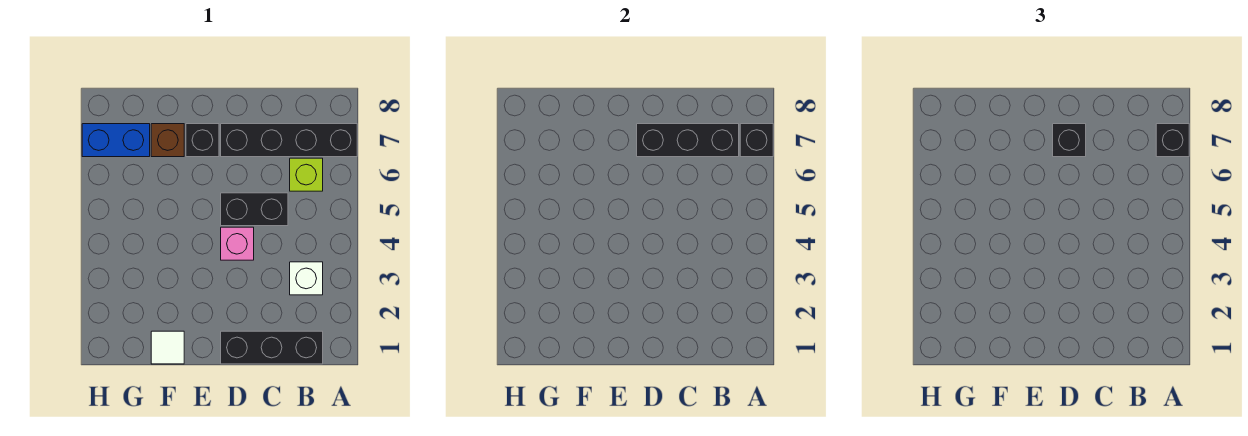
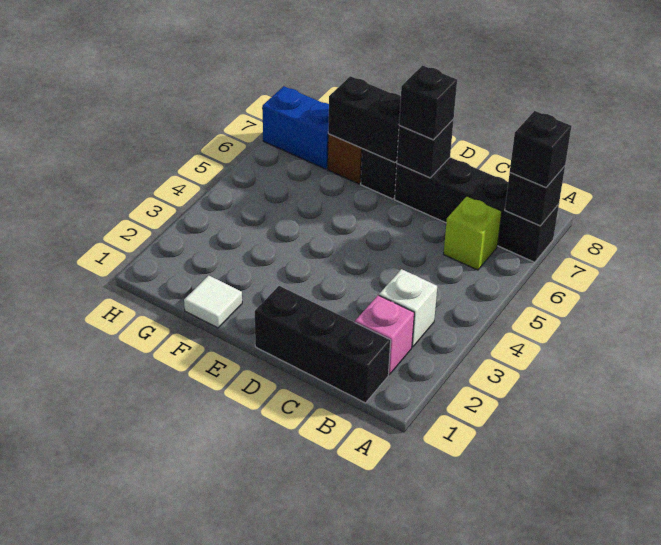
black 1x3 brick [637,124,739,157] -> black 1x1 brick [397,119,454,178]
black 1x2 brick [221,193,288,226] -> black 1x2 brick moved to [328,76,401,162]
pink 1x1 brick [221,227,254,260] -> pink 1x1 brick moved to [355,295,414,375]

